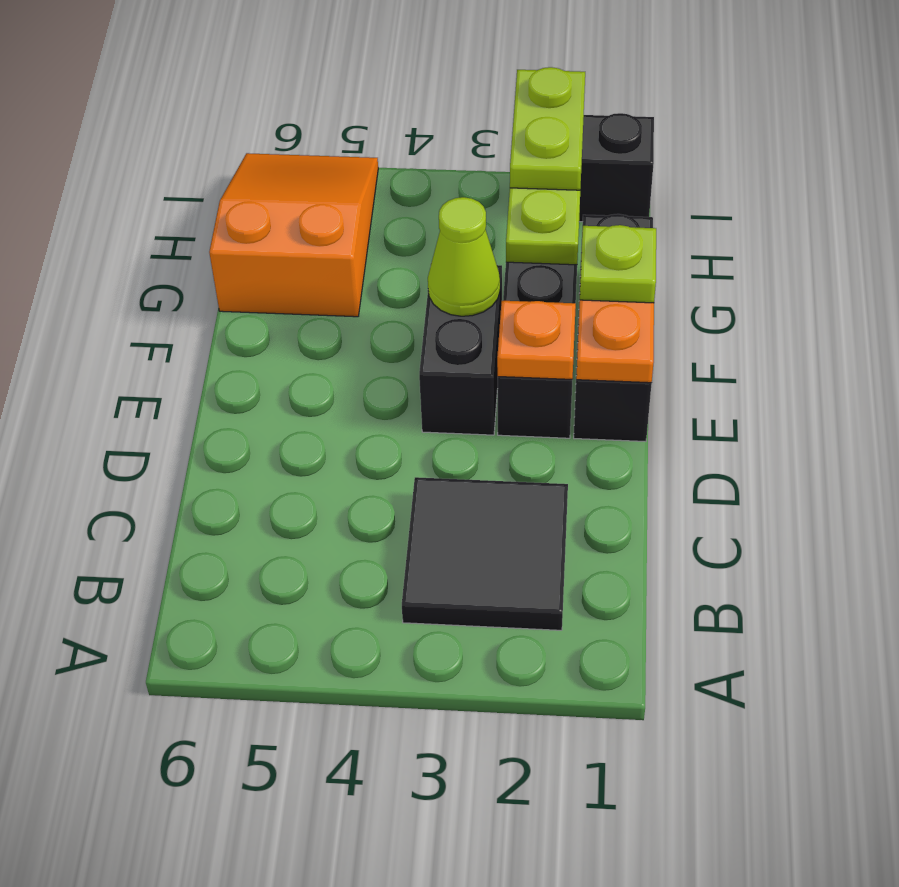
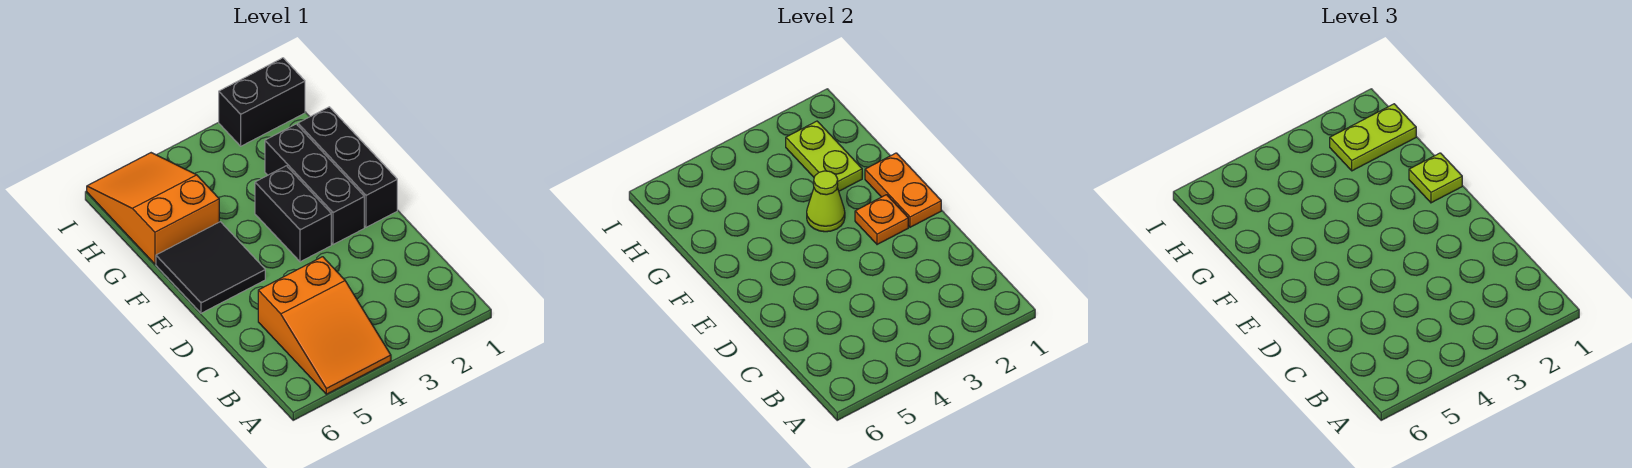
none -> orange 2x3 slope [258,257,391,394]
black 2x2 tile [402,477,568,630] -> black 2x2 tile moved to [156,222,265,313]
lime 1x2 plate [510,67,585,190] -> lime 1x2 plate turned to [1330,104,1416,171]

